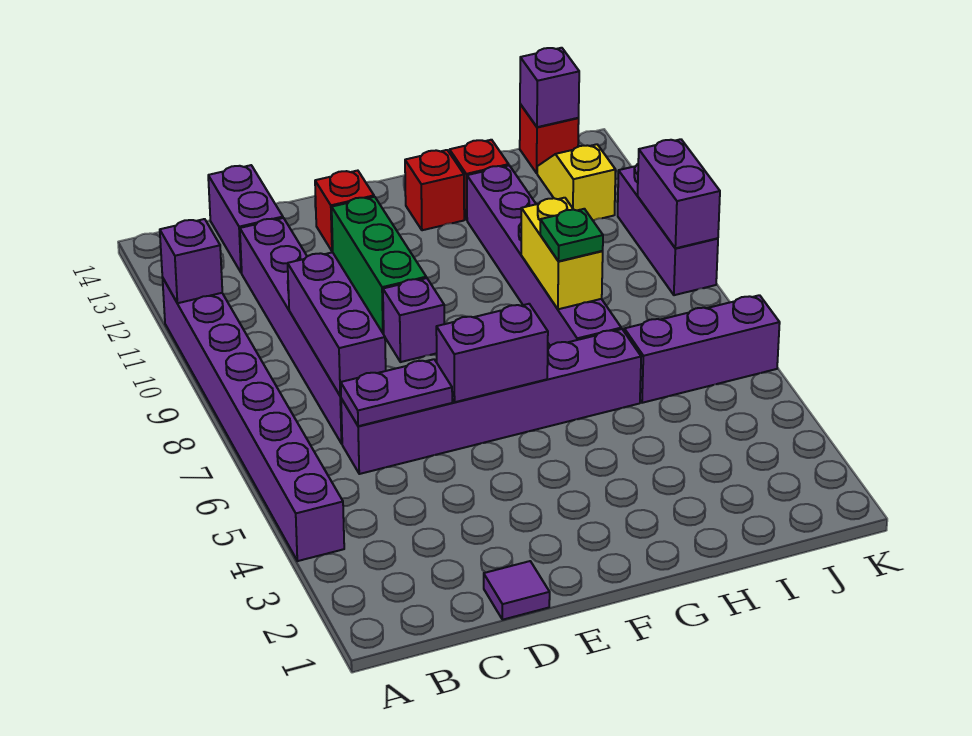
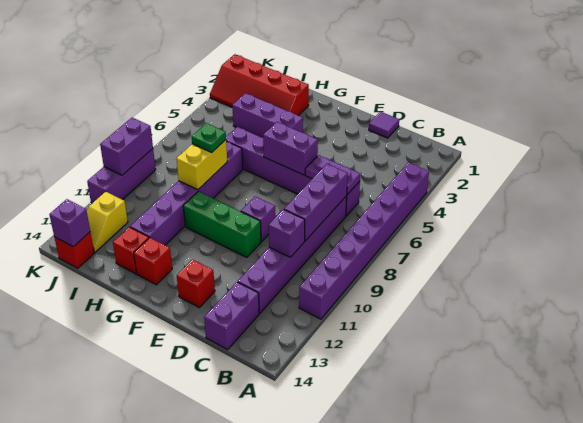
purple 1x1 brick [160,219,222,303] -> purple 1x1 brick moved to [269,209,305,257]
green 1x3 brick [332,197,426,334] -> green 1x3 brick turned to [183,191,261,257]
none -> red 2x4 slope [210,54,309,116]
purple 1x3 brick [624,295,780,403] -> purple 1x3 brick moved to [232,93,303,138]

